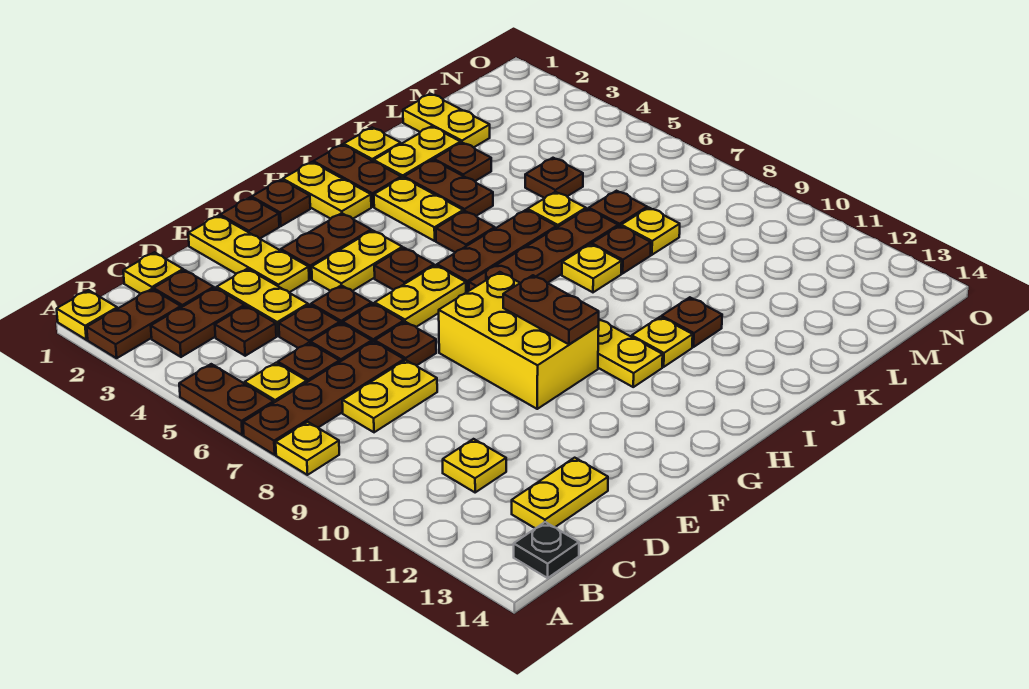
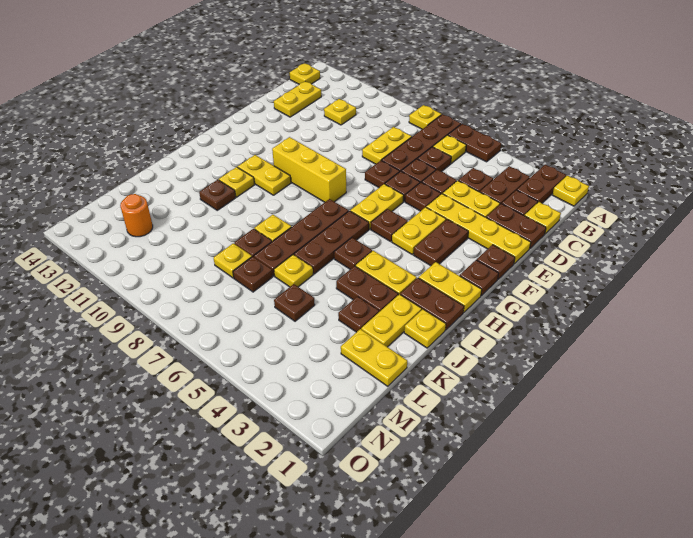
black 1x1 plate [514,522,579,578] -> yellow 1x1 plate [290,63,320,84]
yellow 1x3 plate [188,215,309,292] -> yellow 1x4 plate [426,194,531,264]
yellow 2x3 brick [439,272,599,409] -> yellow 1x3 brick [272,137,346,202]
brown 1x2 plate [503,275,599,344] -> brown 1x2 plate moved to [486,204,546,248]
none -> orange 1x1 round brick [120,194,153,237]

